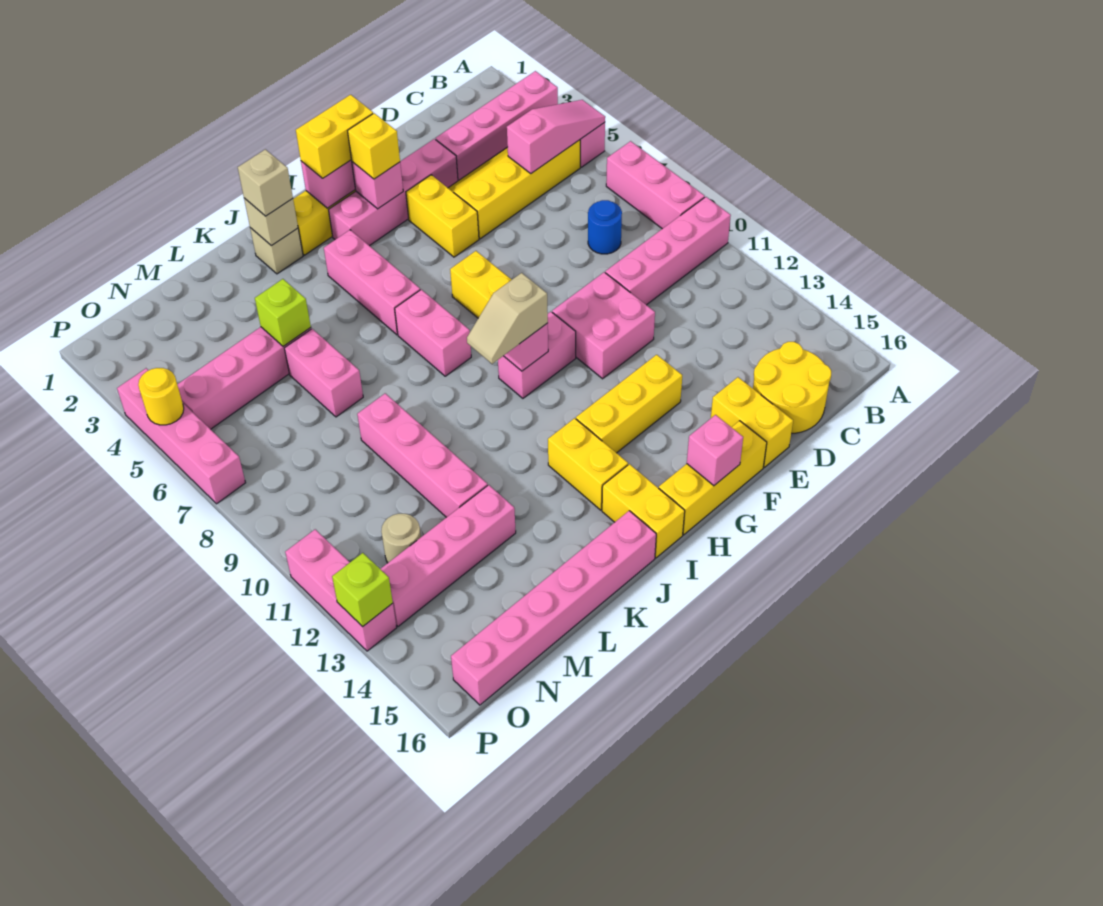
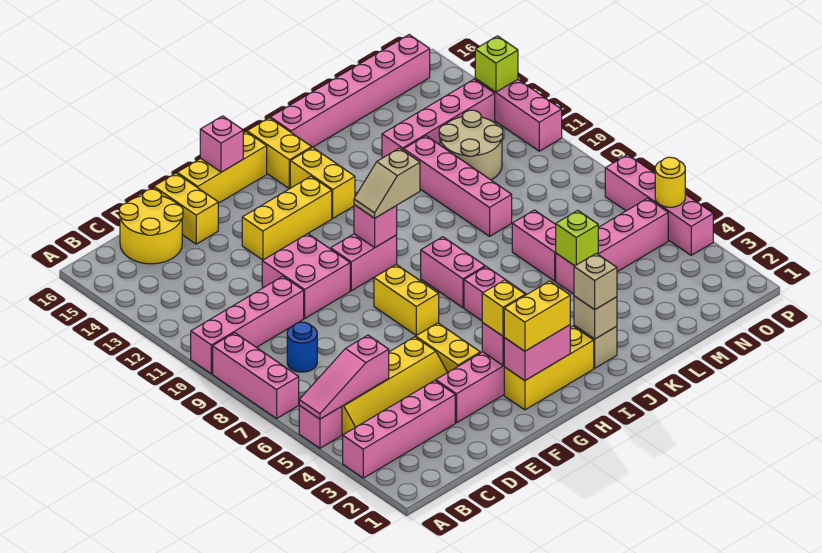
tan 1x2 slope [467,273,548,364] -> tan 1x2 slope turned to [354,148,420,218]
tan 1x1 round brick [381,514,421,563] -> tan 2x2 round brick [439,110,503,180]

